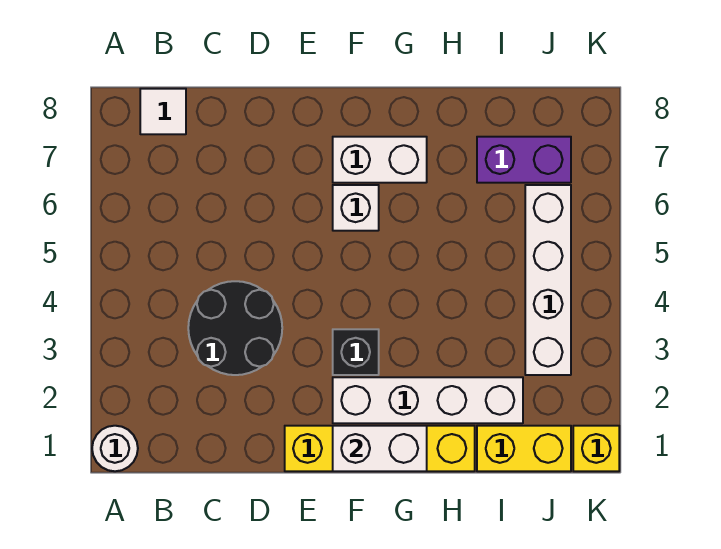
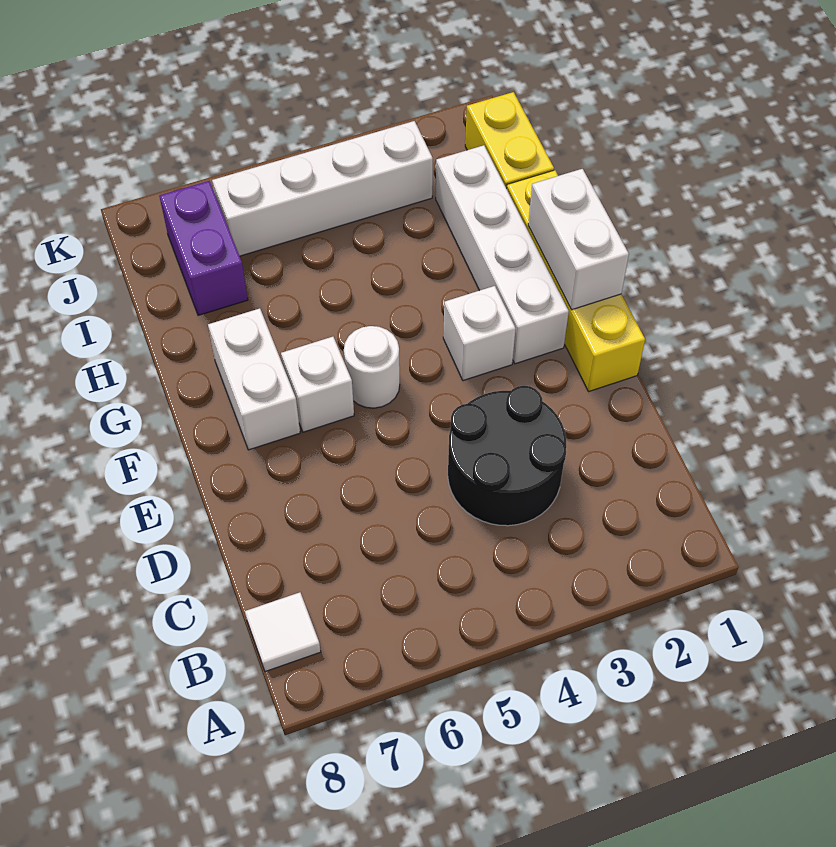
white 1x1 round brick [92,426,138,471] -> white 1x1 round brick moved to [344,326,400,408]
black 1x1 brick [333,329,379,375] -> white 1x1 brick [443,286,516,381]
yellow 1x1 brick [573,426,619,471] -> none

